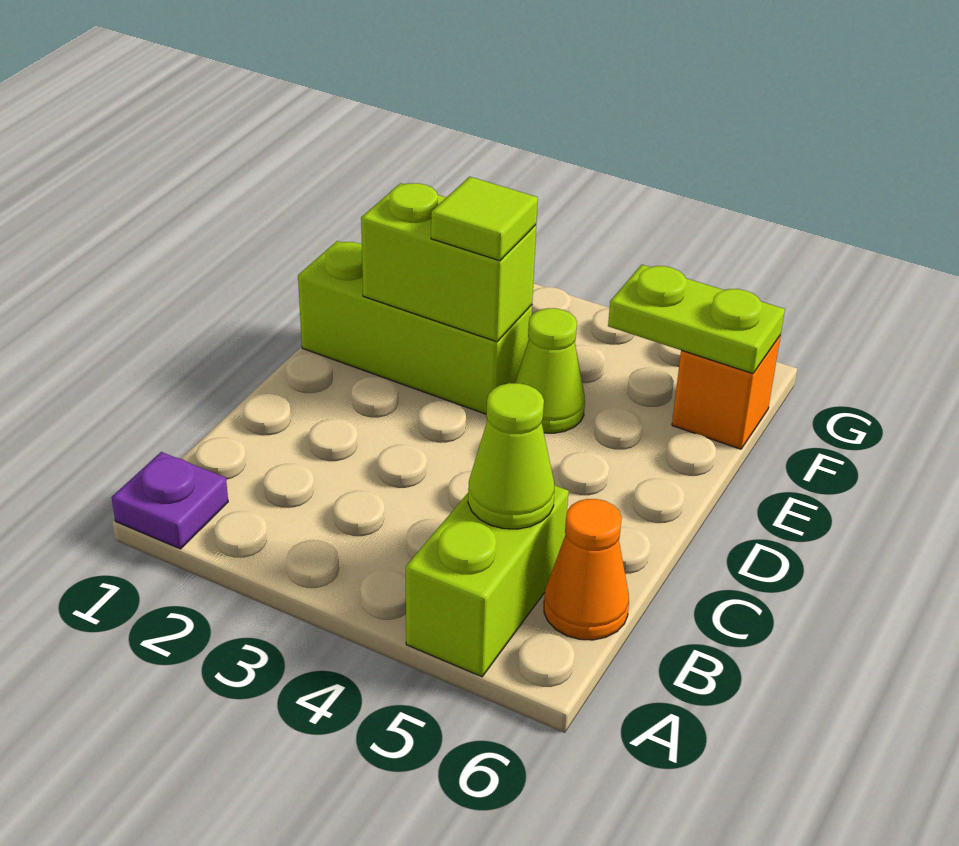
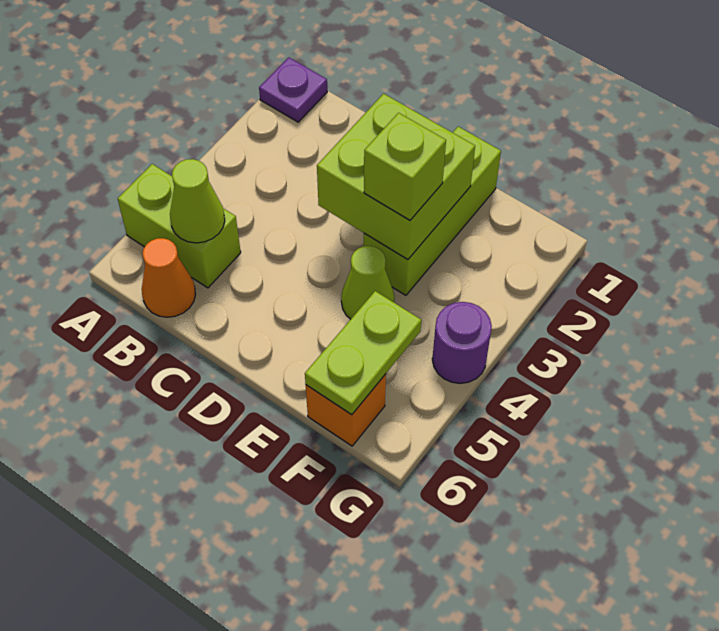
lime 1x2 brick [361,183,536,342] -> lime 2x2 brick [317,94,475,259]
lime 1x1 tile [431,177,538,261] -> lime 1x1 brick [364,113,446,220]
none -> purple 1x1 round brick [432,302,492,383]

